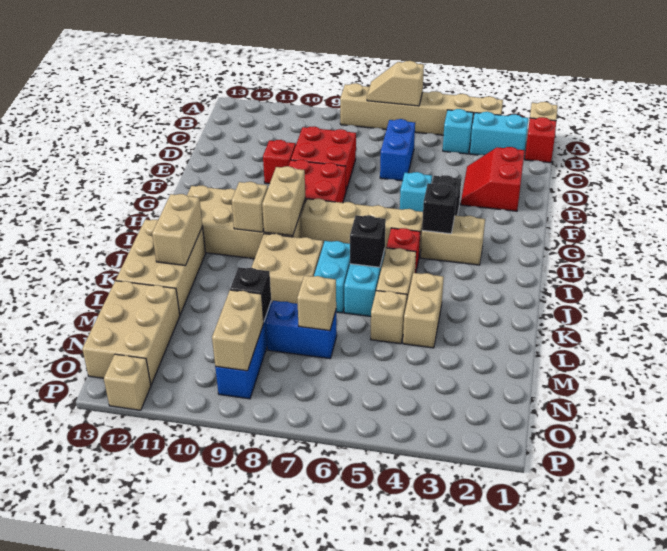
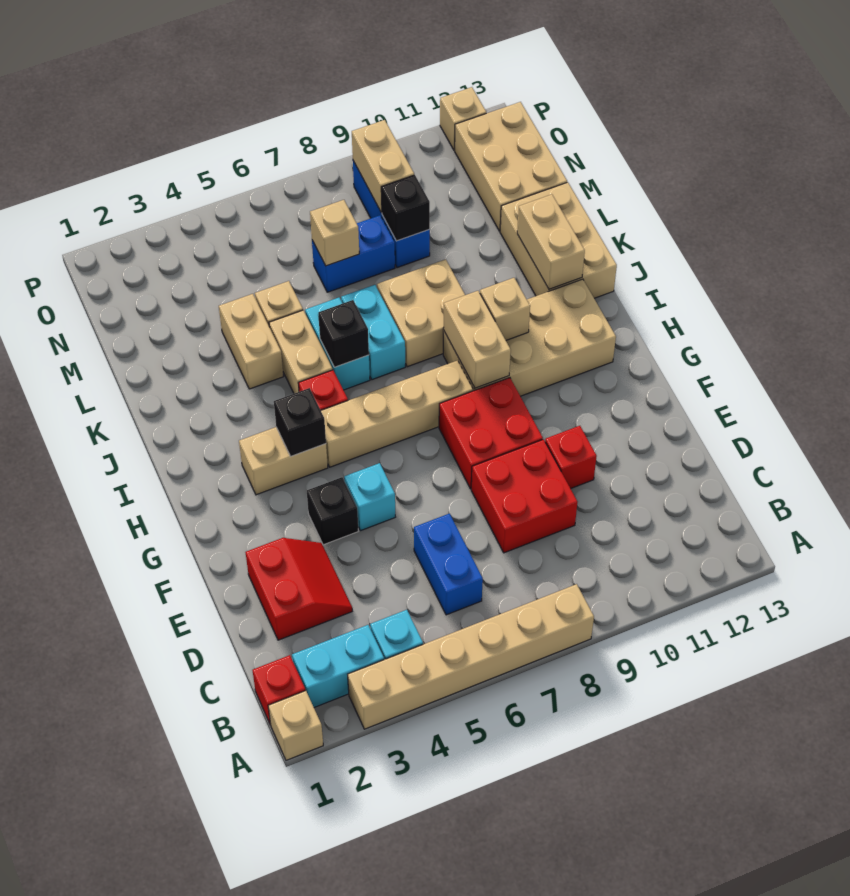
tan 1x2 slope [367,61,424,106] -> none

